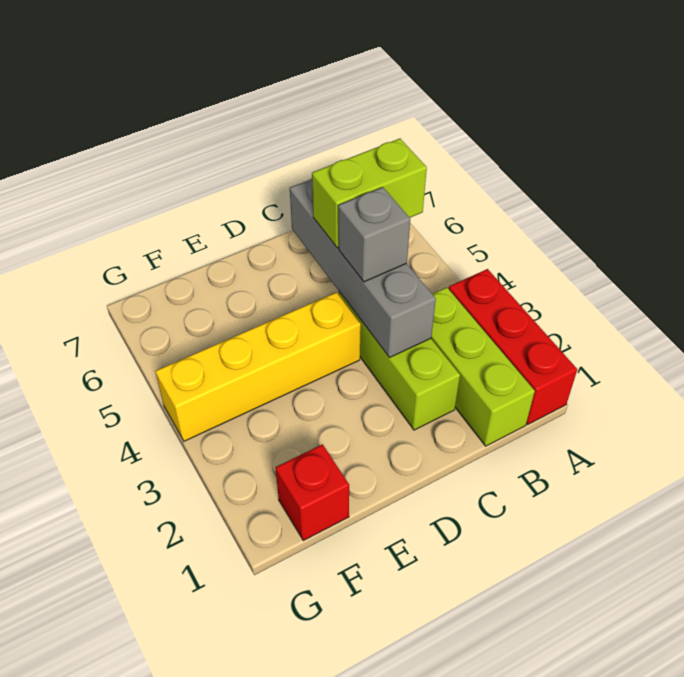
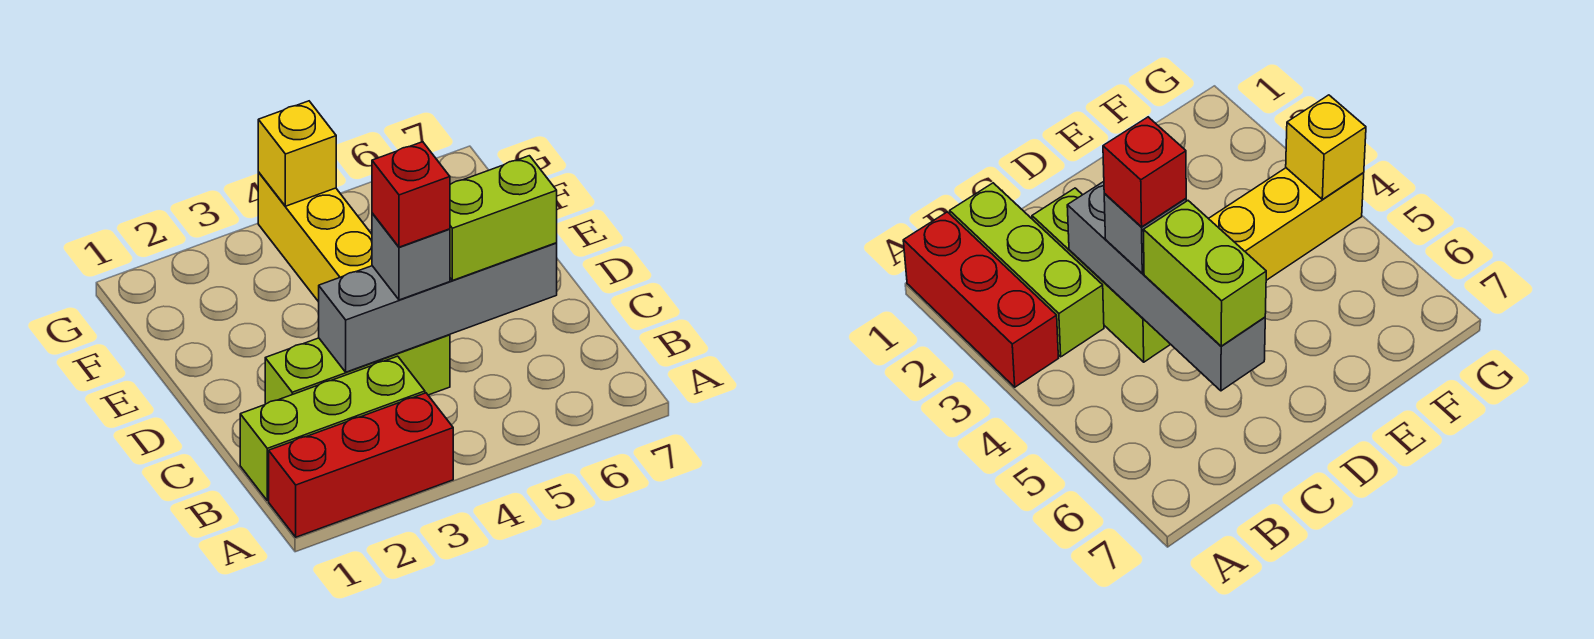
lime 1x2 brick [312,139,427,248] -> lime 1x2 brick turned to [450,156,557,281]
red 1x1 brick [275,444,349,540] -> red 1x1 brick moved to [372,142,450,247]
none -> yellow 1x1 brick [258,101,336,206]

